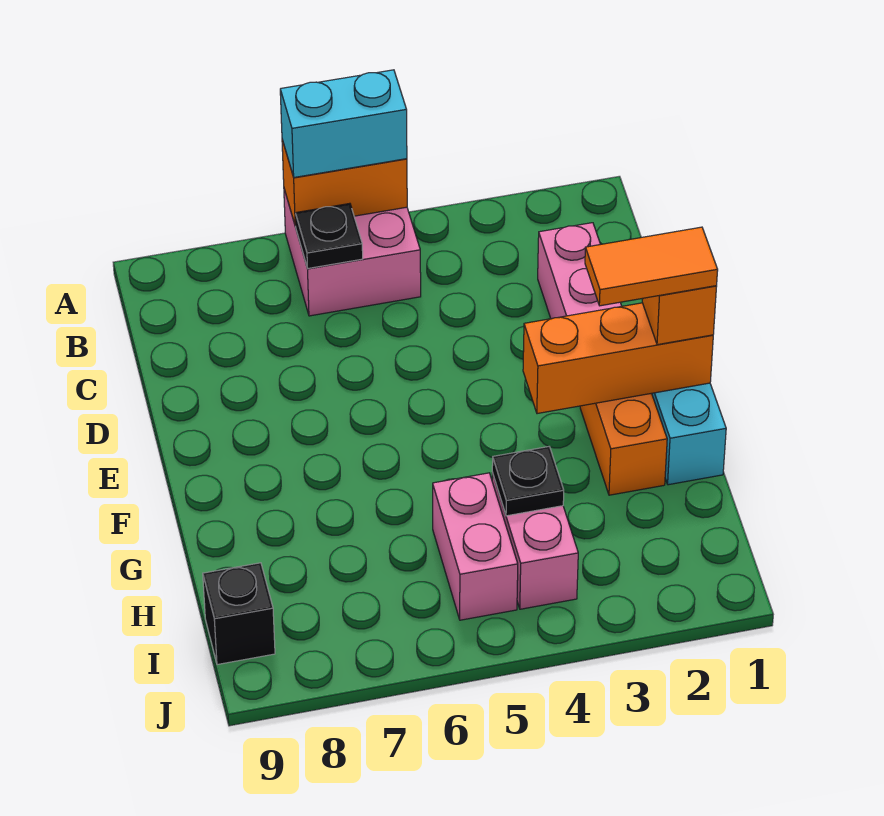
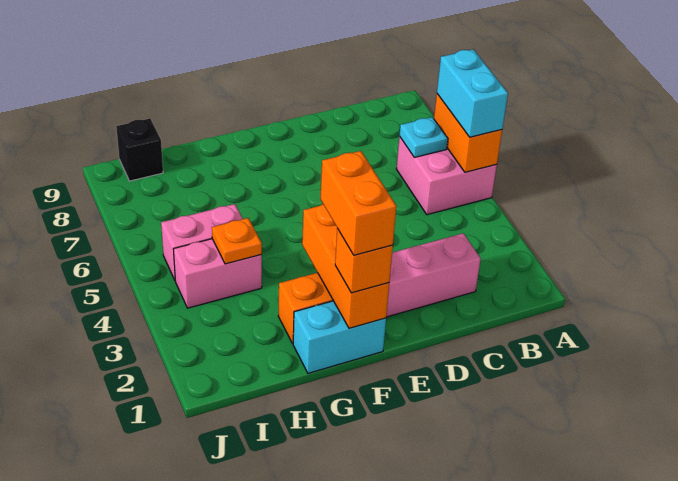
black 1x1 plate [295,203,363,269] -> cyan 1x1 plate [399,117,448,157]
orange 1x2 tile [585,227,718,306] -> orange 1x2 brick [320,151,397,255]
black 1x1 plate [492,447,564,516] -> orange 1x1 plate [212,218,262,264]

